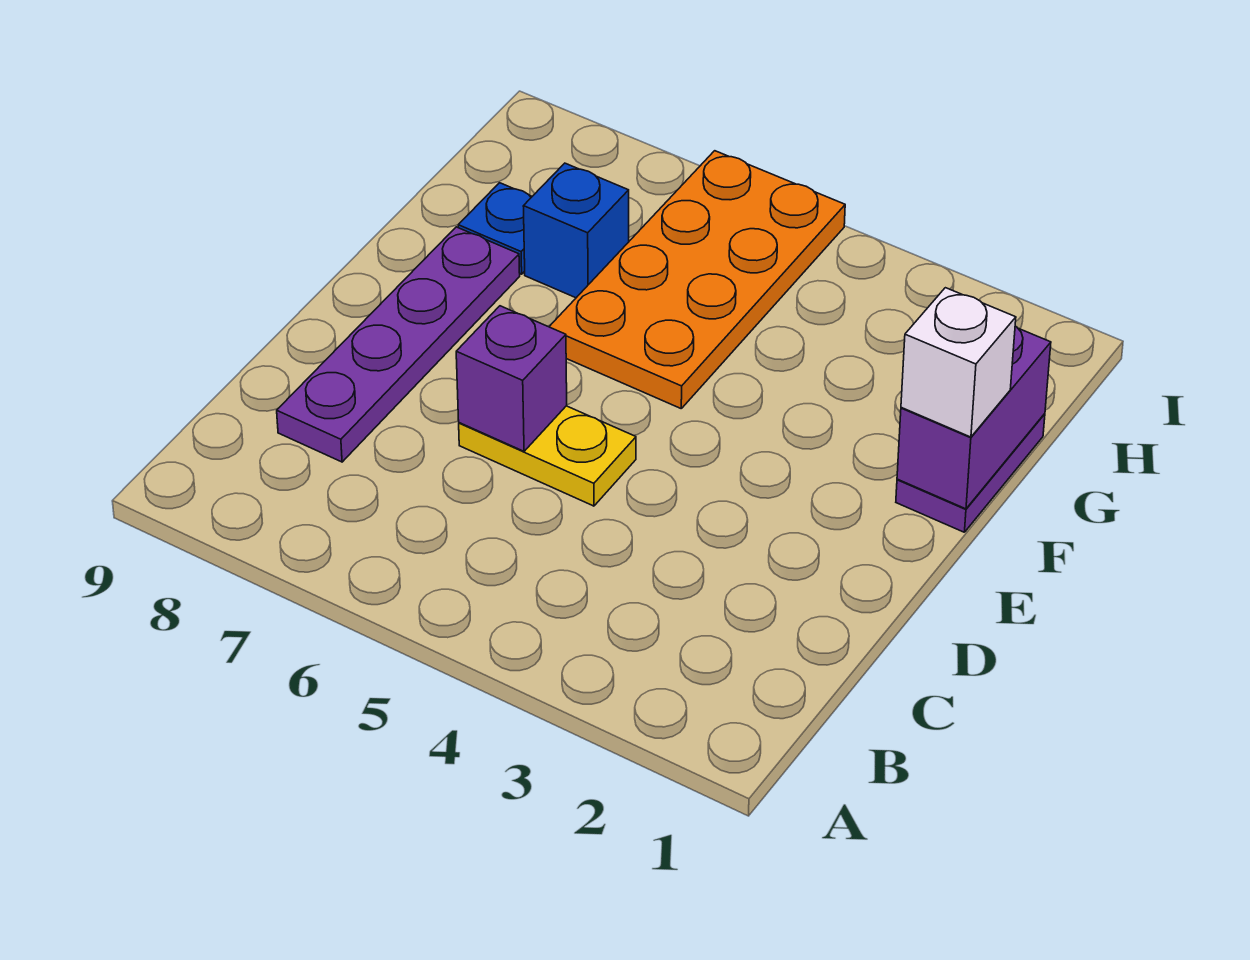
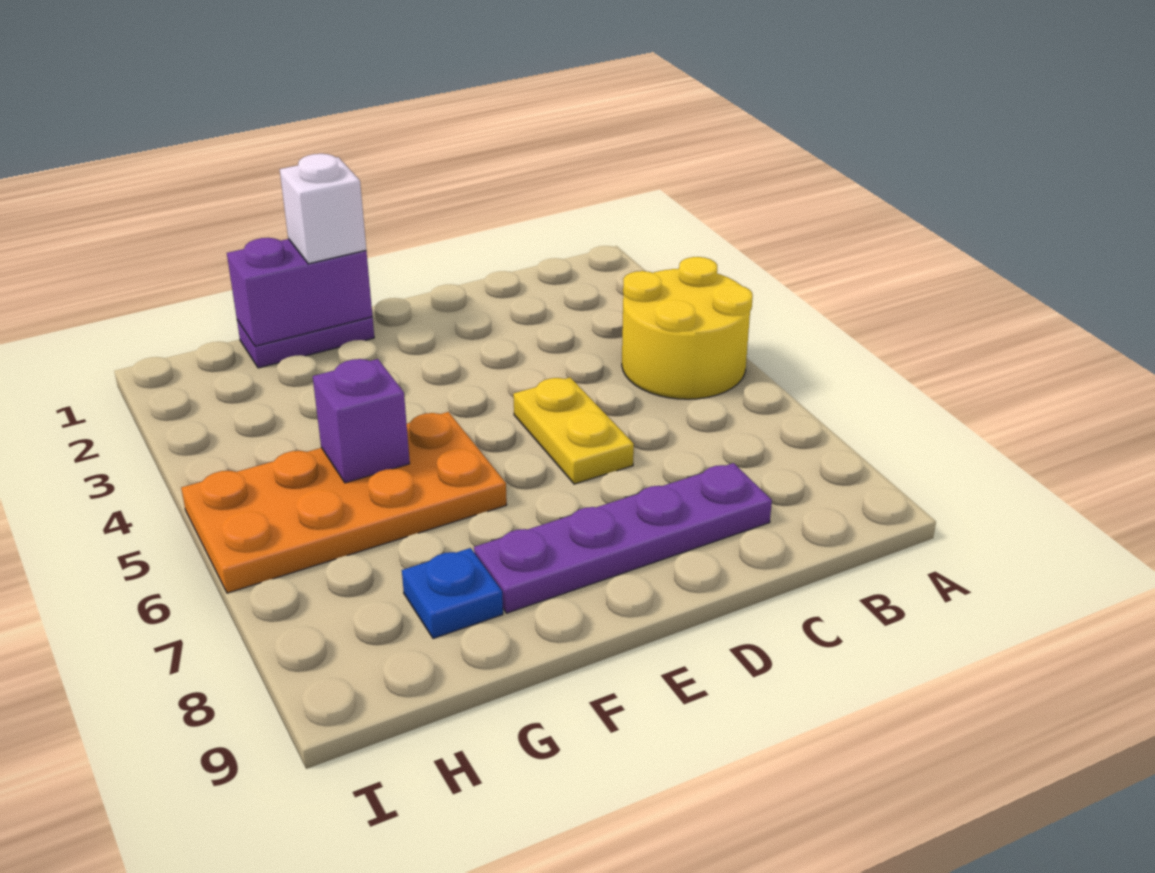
none -> yellow 2x2 round brick [622,257,753,399]
purple 1x1 brick [456,306,567,451] -> purple 1x1 brick moved to [313,359,410,483]
blue 1x1 brick [523,163,629,298] -> none

